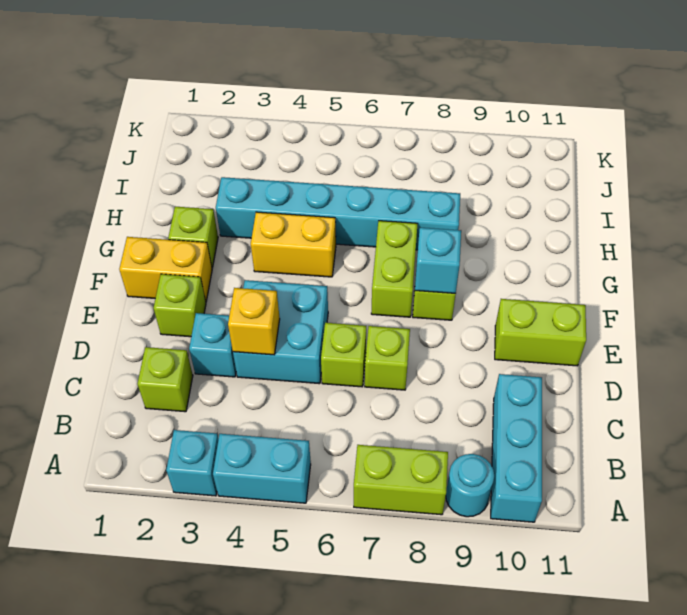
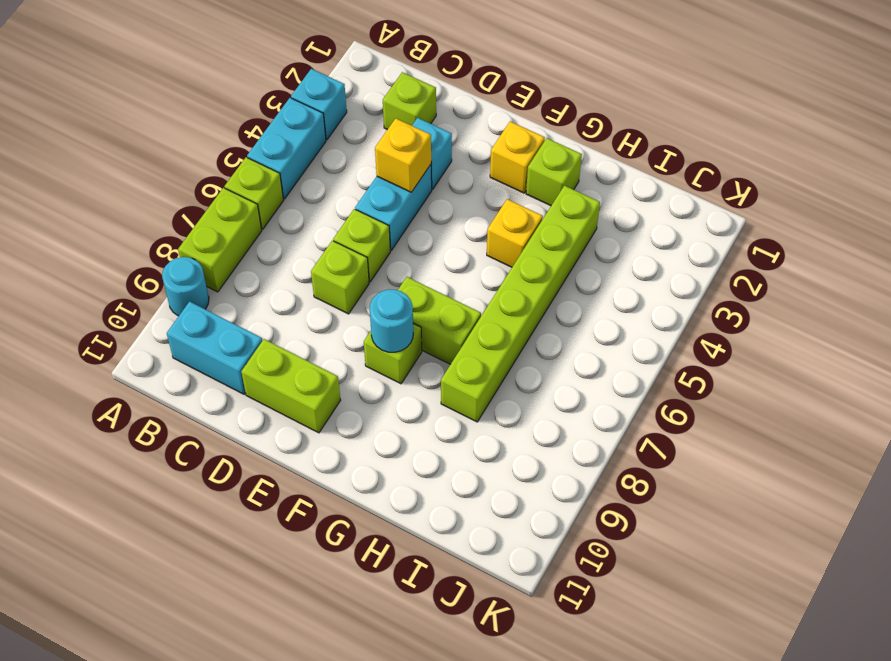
cyan 1x3 brick [491,374,542,522] -> cyan 1x2 brick [167,302,262,394]
cyan 2x2 brick [233,280,328,384] -> cyan 1x2 brick [355,165,432,250]
lime 1x1 brick [153,274,206,337] -> lime 1x1 brick moved to [225,157,283,229]
lime 1x2 brick [495,299,586,366] -> lime 1x2 brick turned to [241,339,341,433]
yellow 1x2 brick [119,237,212,301] -> yellow 1x1 brick [490,122,545,193]
cyan 1x1 brick [415,228,461,293] -> cyan 1x1 round brick [370,289,413,352]
yellow 1x2 brick [251,212,336,277] -> yellow 1x1 brick [487,199,543,267]
cyan 1x6 brick [216,177,460,250] -> lime 1x6 brick [441,186,600,422]

